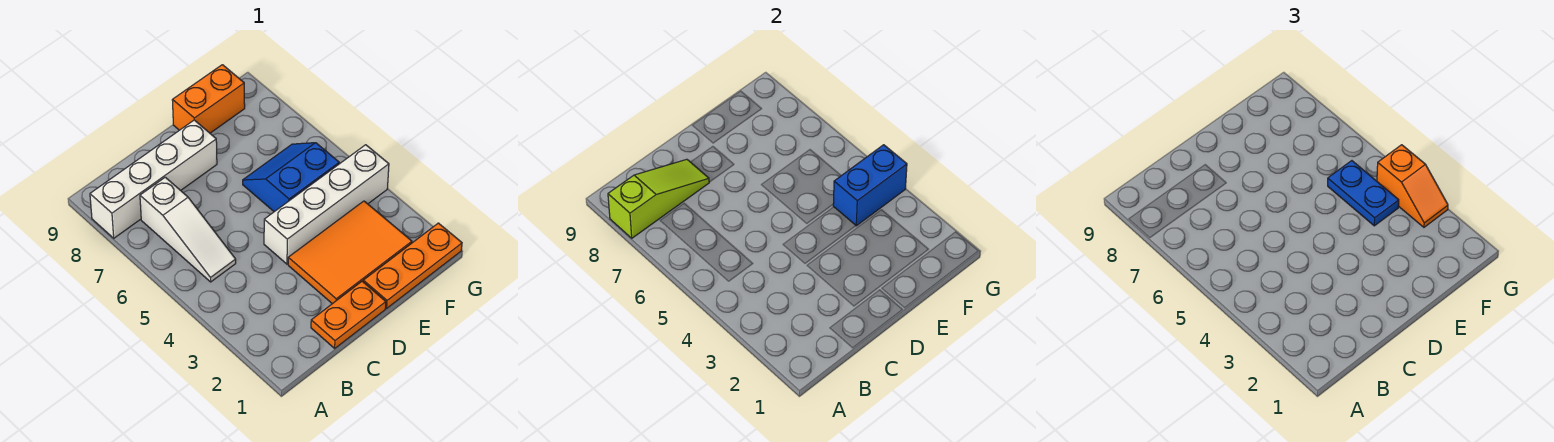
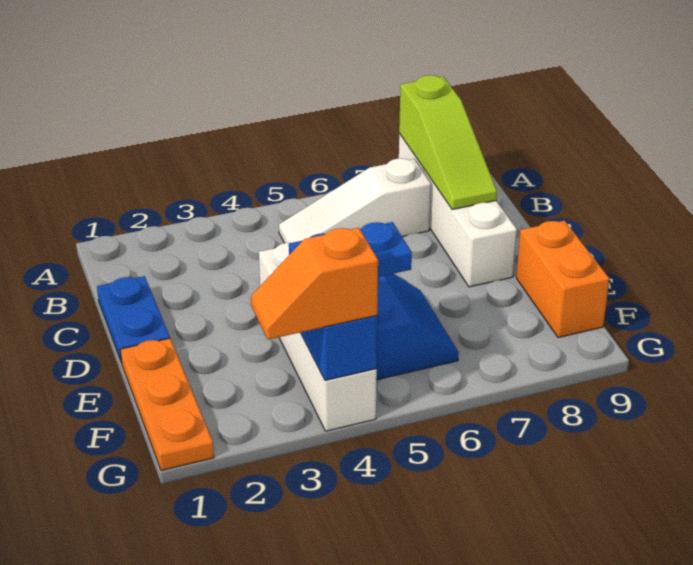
orange 1x2 plate [311,281,386,348] -> blue 1x2 plate [97,276,170,363]
orange 2x3 tile [288,201,412,304] -> none

